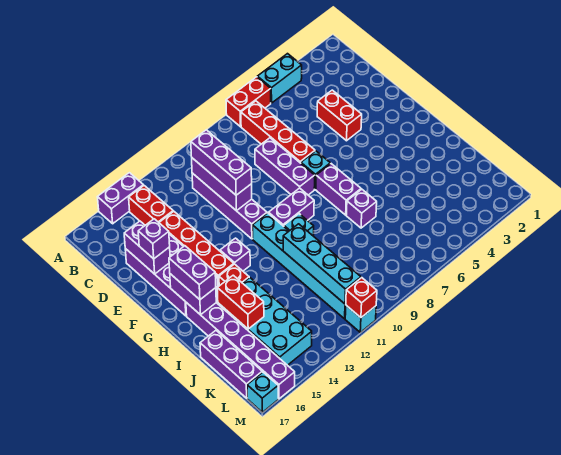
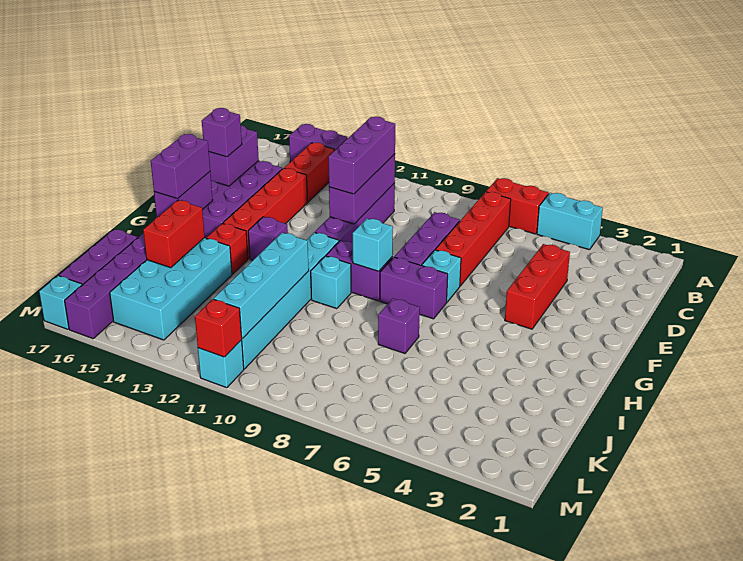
red 1x2 brick [317,90,362,141] -> red 1x3 brick [505,244,570,329]
purple 1x2 brick [316,164,361,215] -> purple 1x2 brick turned to [380,257,448,319]
none -> cyan 1x1 brick [353,219,393,271]

